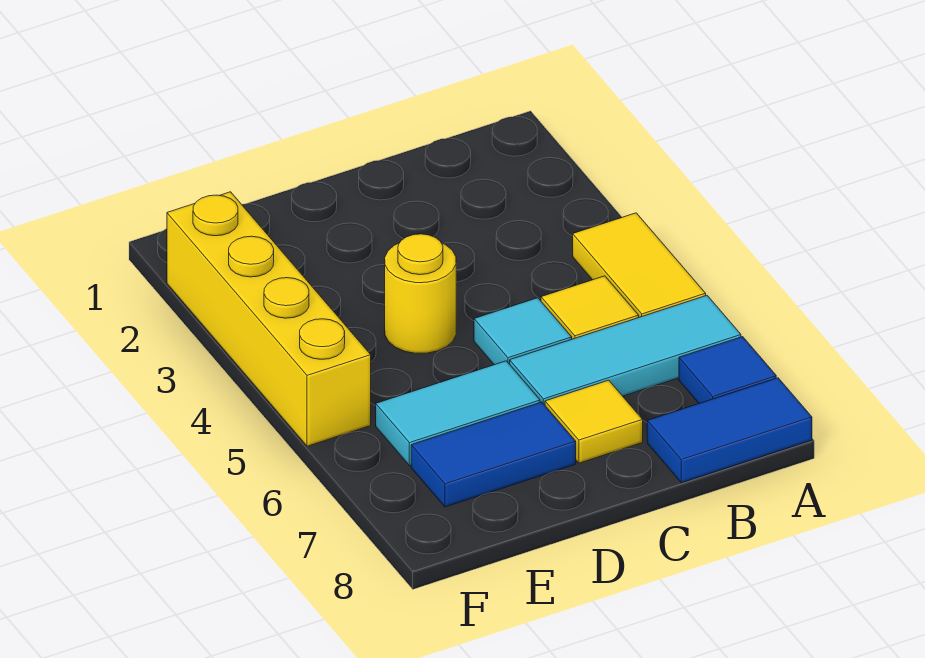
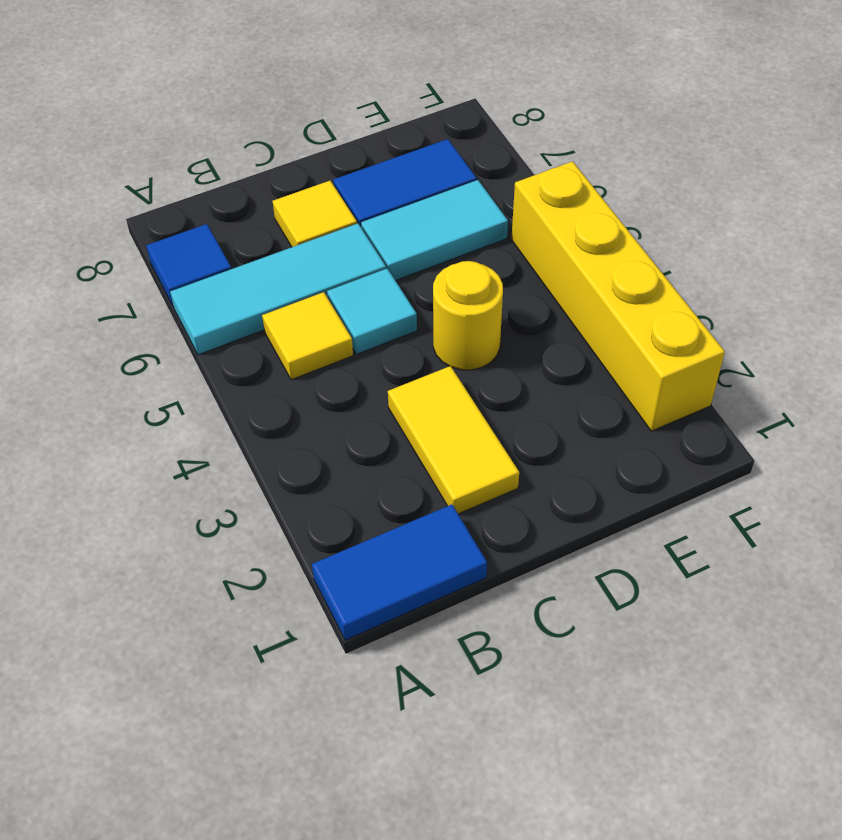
yellow 1x2 tile [573,213,706,317] -> yellow 1x2 tile moved to [388,366,519,514]
blue 1x2 tile [647,378,812,483] -> blue 1x2 tile moved to [312,504,487,640]

